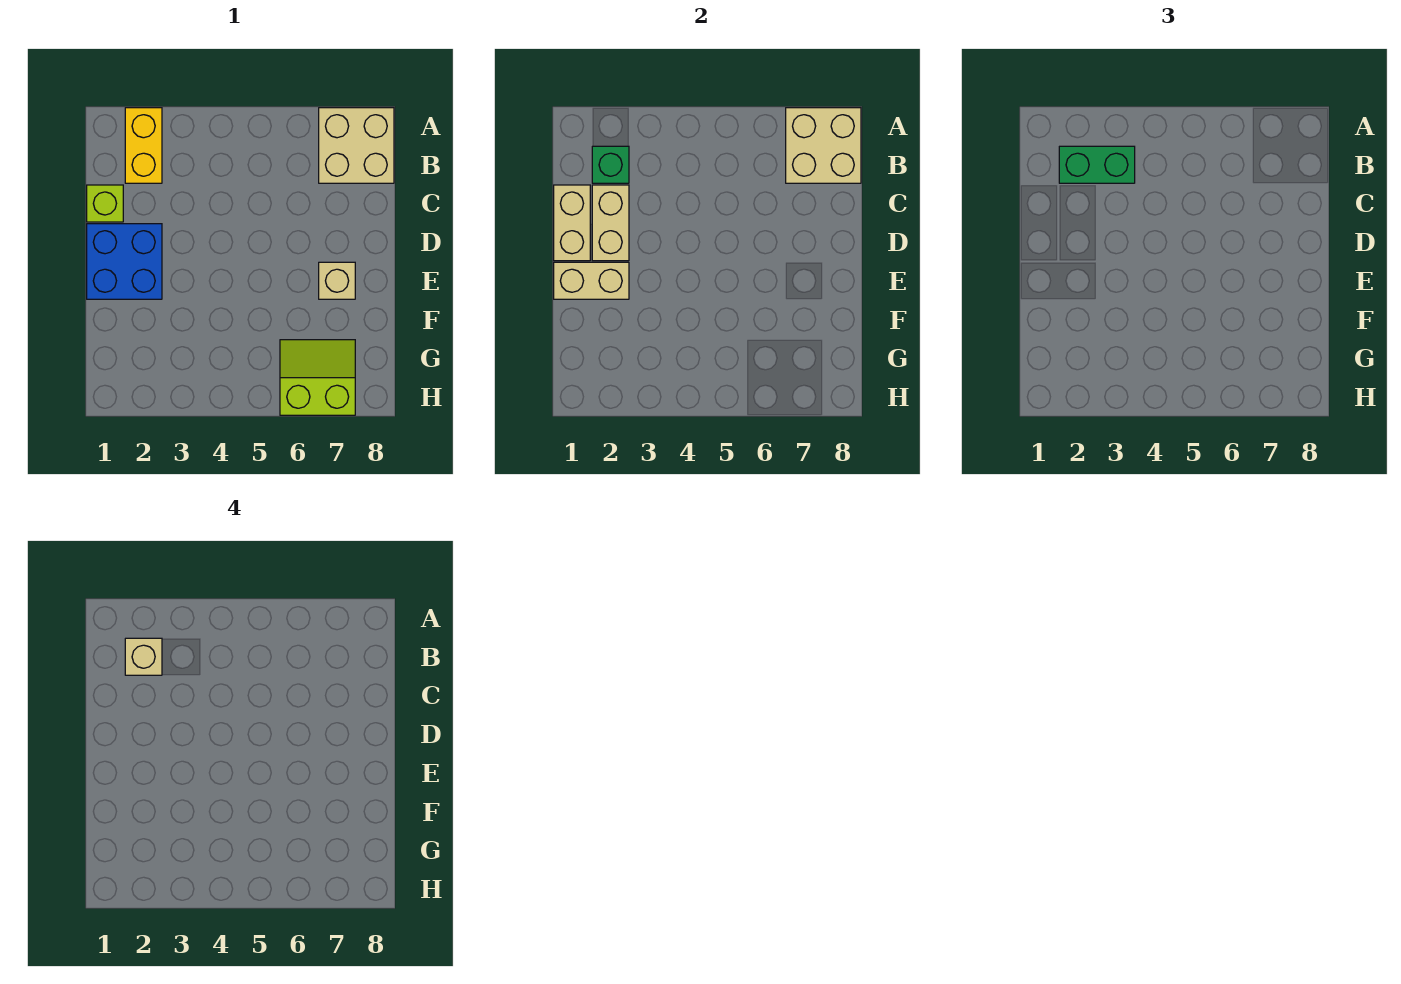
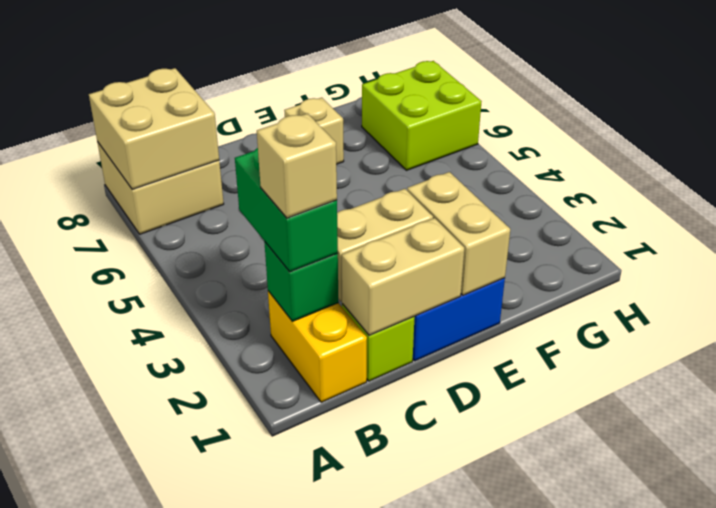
yellow 1x2 brick [125,108,162,183] -> yellow 1x2 brick turned to [268,291,367,402]
lime 2x2 slope [280,340,355,415] -> lime 2x2 brick [362,61,482,170]

